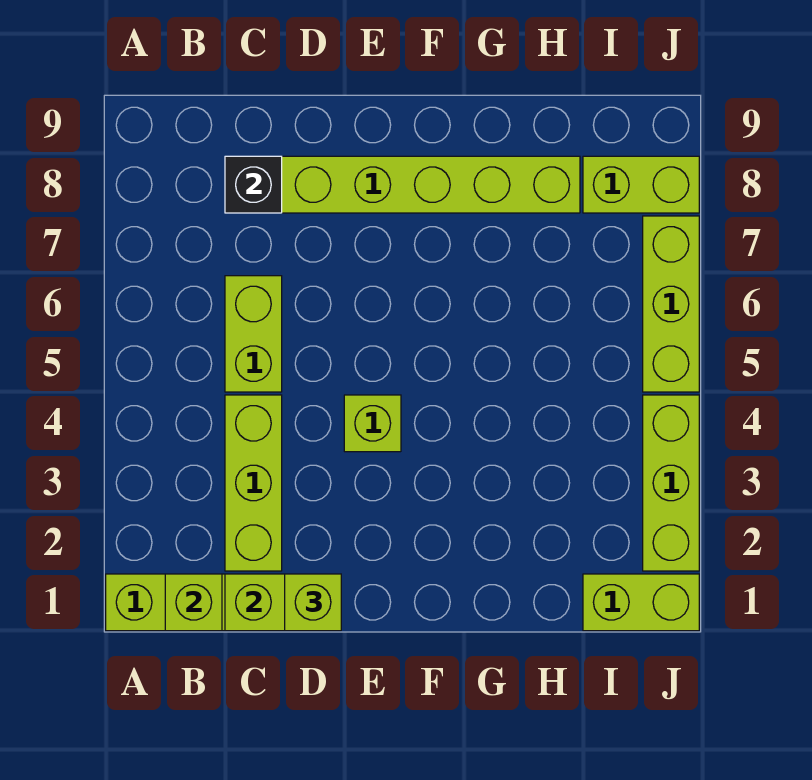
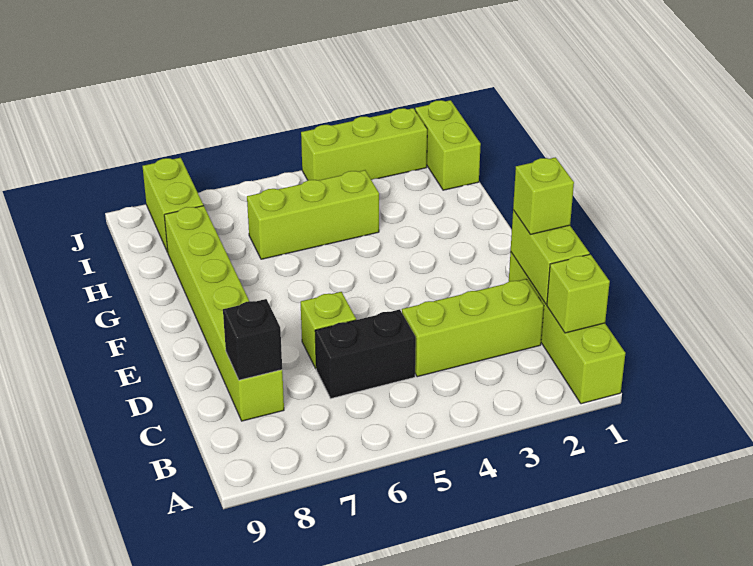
lime 1x2 brick [225,276,282,392] -> black 1x2 brick [315,310,416,399]
lime 1x1 brick [344,395,401,452] -> lime 1x1 brick moved to [301,292,356,368]
lime 1x3 brick [643,216,699,392] -> lime 1x3 brick moved to [247,170,379,259]

